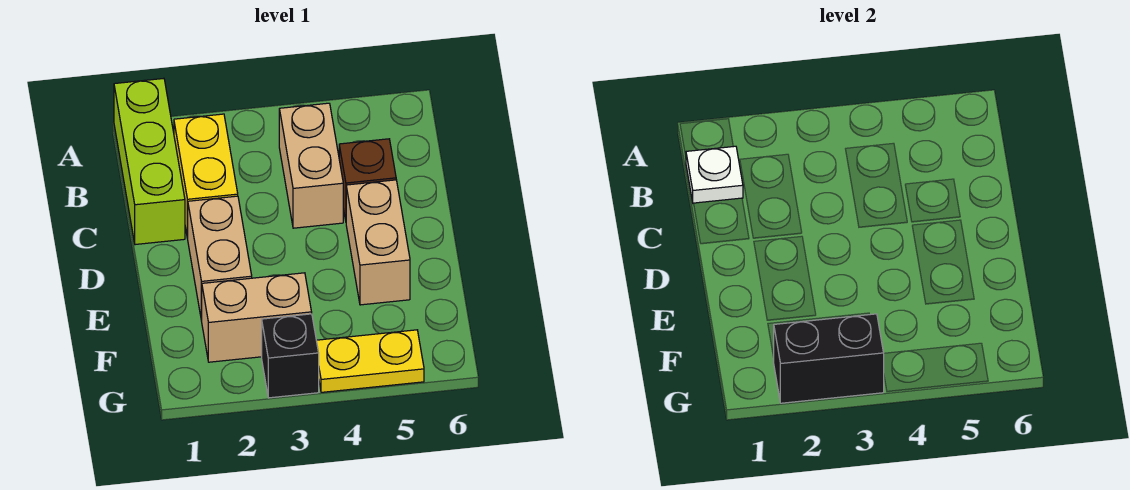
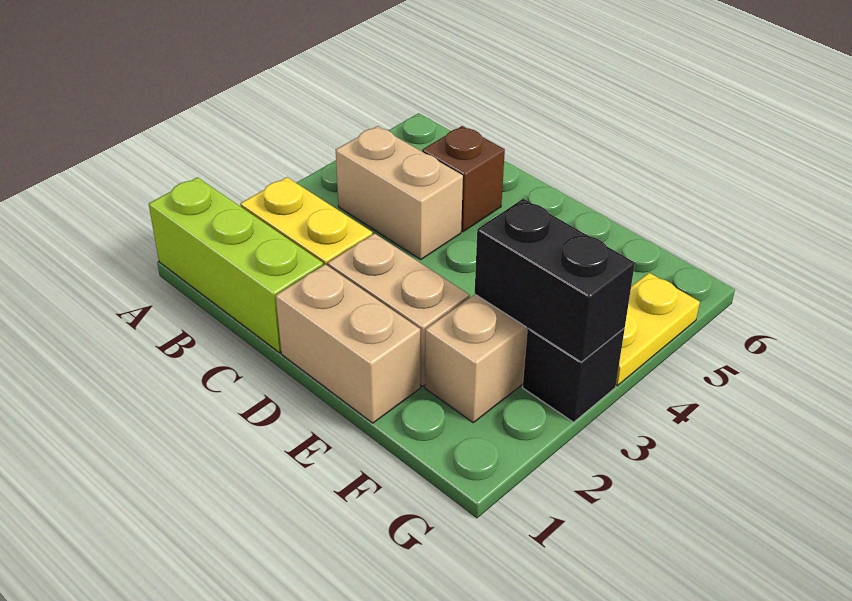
white 1x1 plate [686,146,743,203] -> none
tan 1x2 brick [346,180,410,305] -> tan 1x2 brick moved to [276,264,420,423]
black 1x2 brick [774,314,884,403] -> black 1x2 brick turned to [475,199,635,362]

